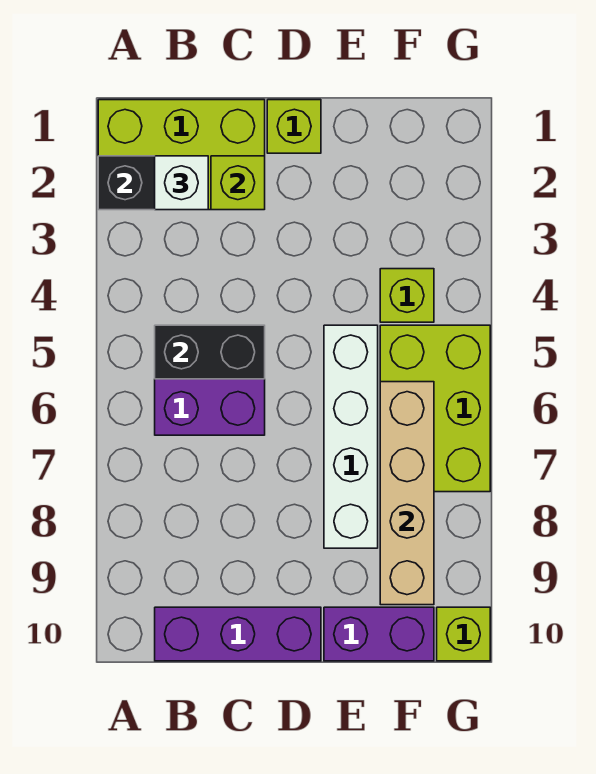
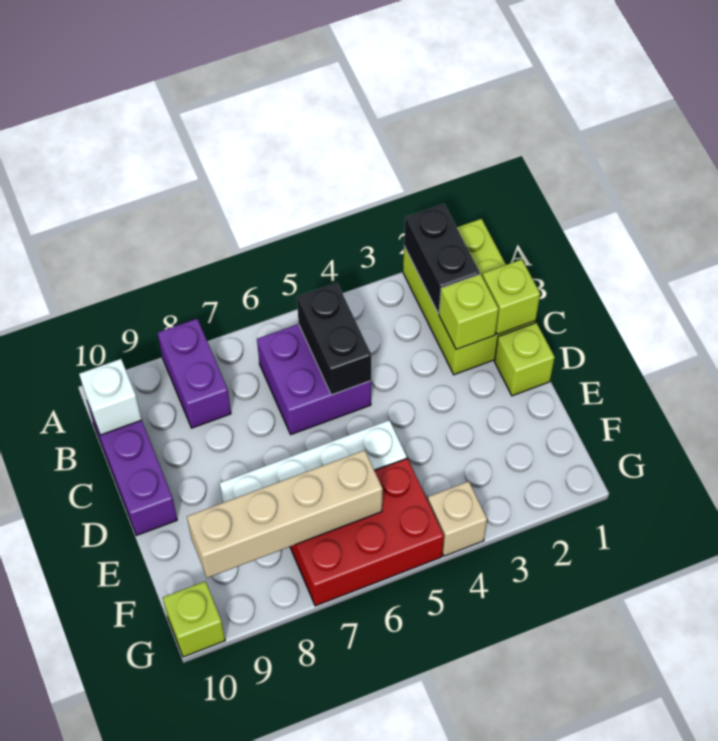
white 1x1 brick [155,156,208,210] -> white 1x1 brick moved to [79,359,142,435]
purple 1x2 brick [324,607,434,661] -> purple 1x2 brick moved to [158,319,231,428]
lime 1x1 brick [380,269,434,322] -> lime 1x1 brick moved to [482,259,540,335]
lime 2x3 brick [380,325,490,492] -> red 2x3 brick [290,458,444,606]
none -> tan 1x1 brick [428,481,487,556]

